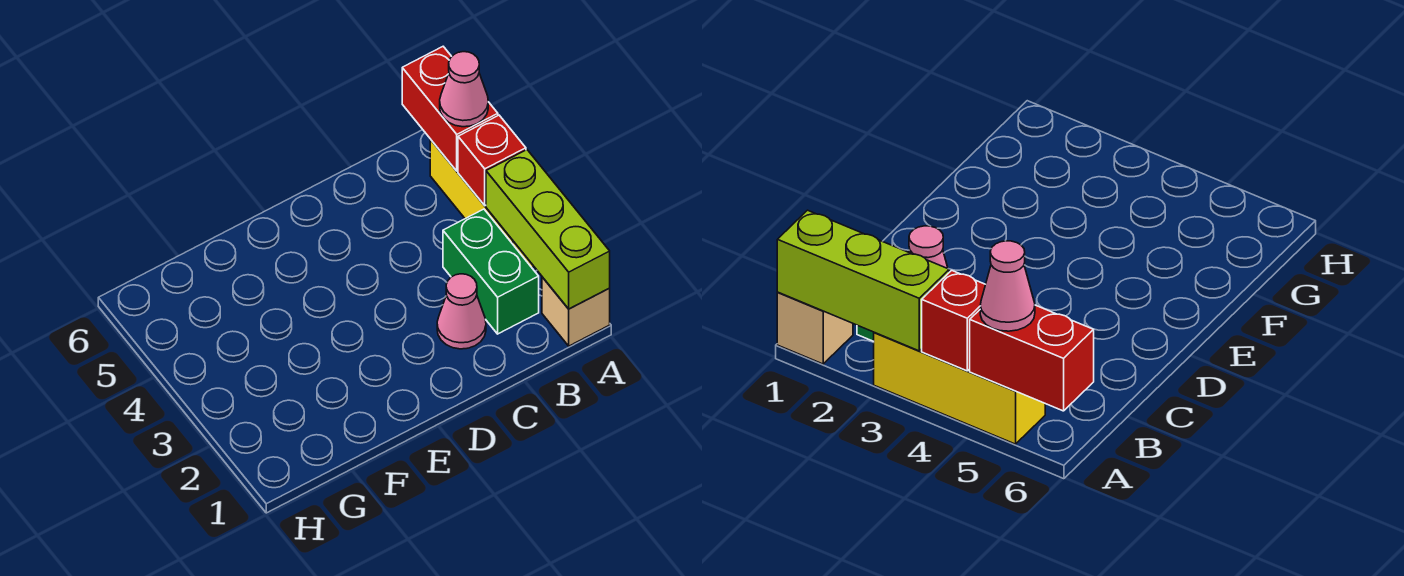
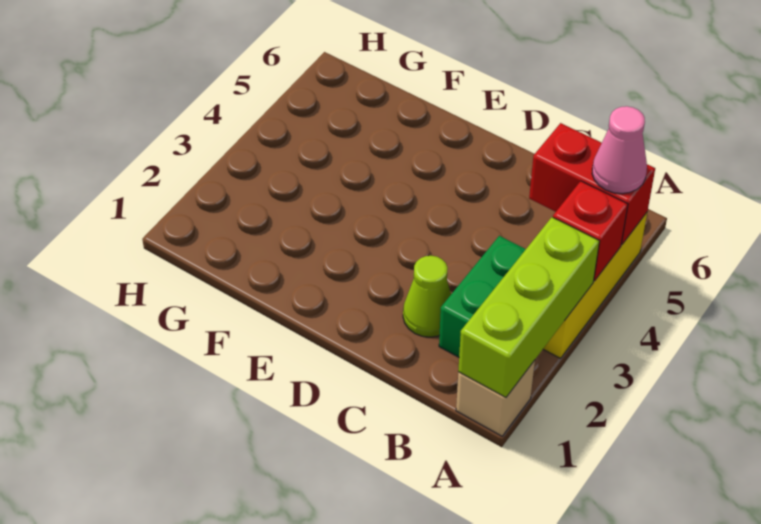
red 1x2 brick [402,47,498,171] -> red 1x2 brick turned to [529,123,655,244]
pink 1x1 cone [437,274,486,349] -> lime 1x1 cone [403,256,451,337]

